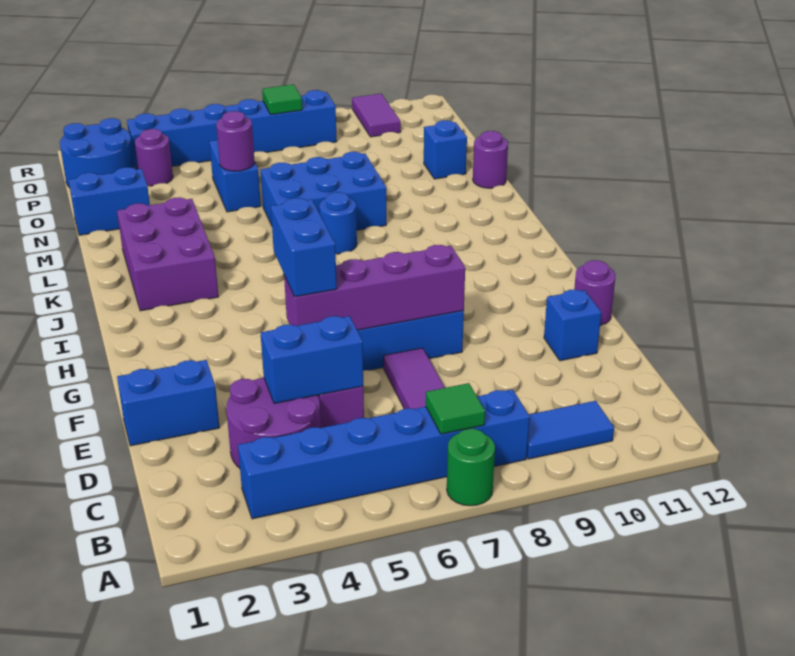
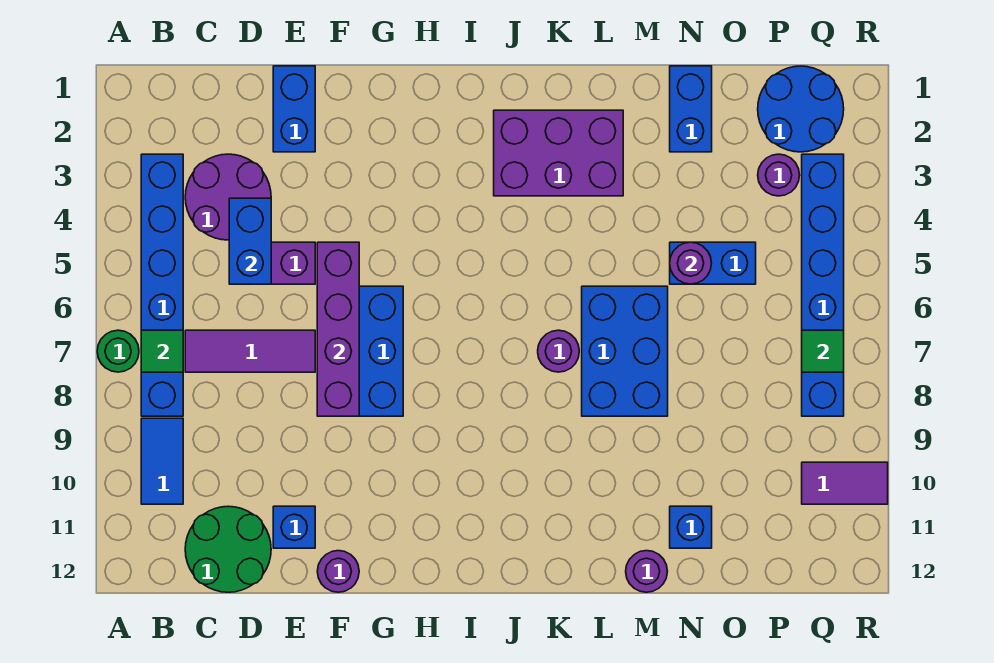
none -> green 2x2 round brick [185,506,271,592]
blue 1x2 brick [271,198,337,297] -> none
blue 1x1 round brick [319,192,357,254] -> purple 1x1 round brick [538,330,579,372]

